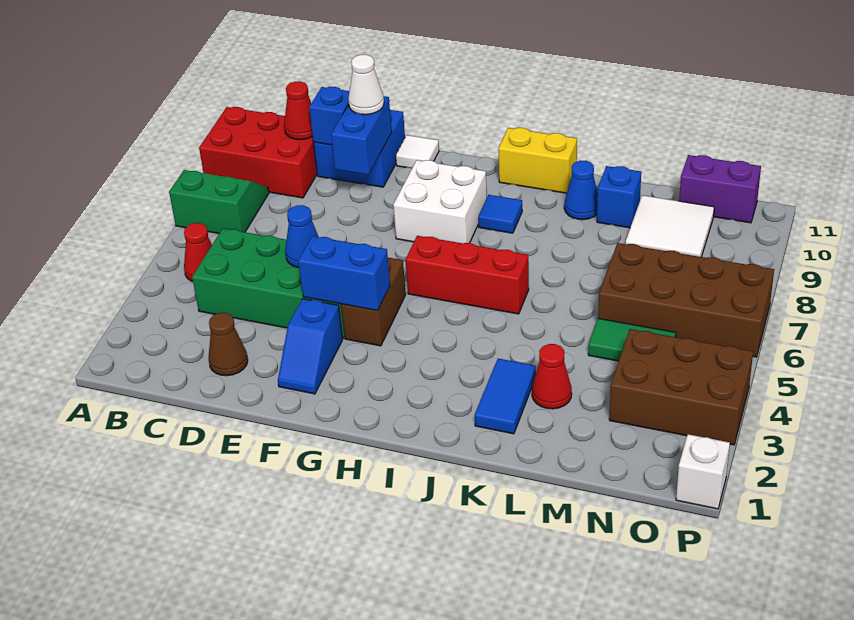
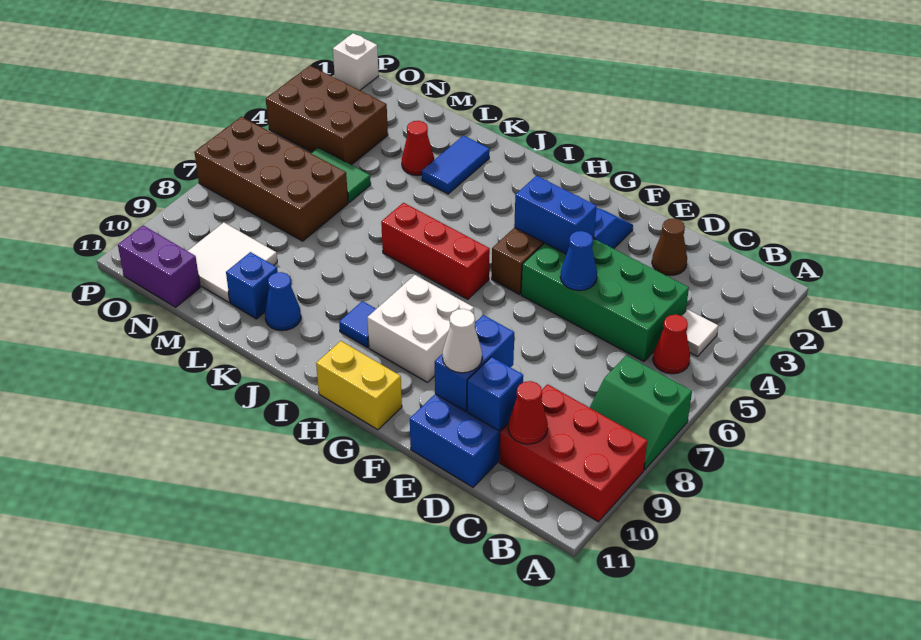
white 1x1 tile [396,135,439,168] -> white 1x1 tile moved to [682,310,718,356]
yellow 1x2 brick [498,128,577,193] -> yellow 1x2 brick moved to [316,341,402,430]

